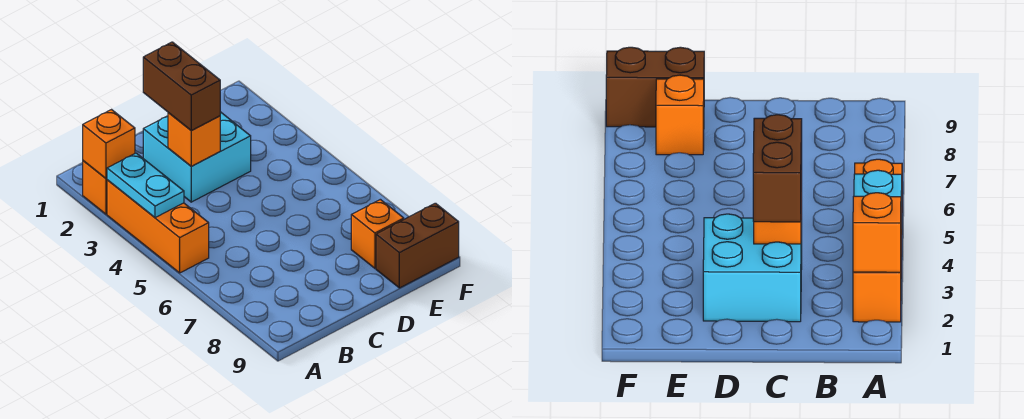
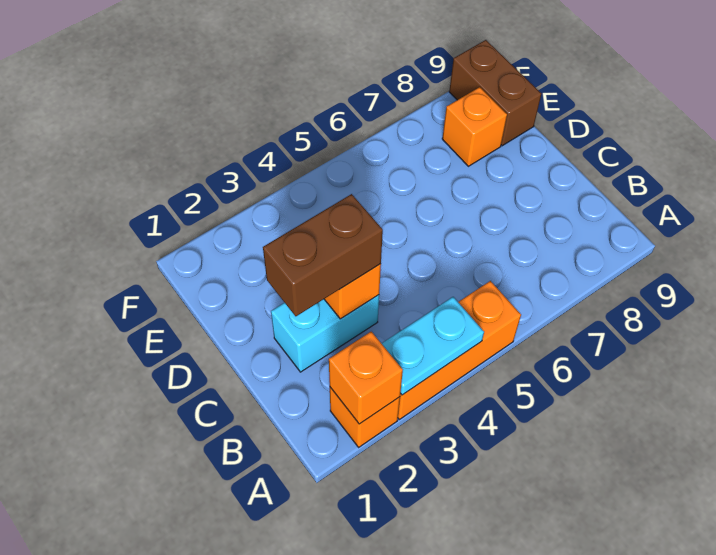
cyan 2x2 brick [143,112,251,202] -> cyan 1x2 brick [271,295,379,372]

